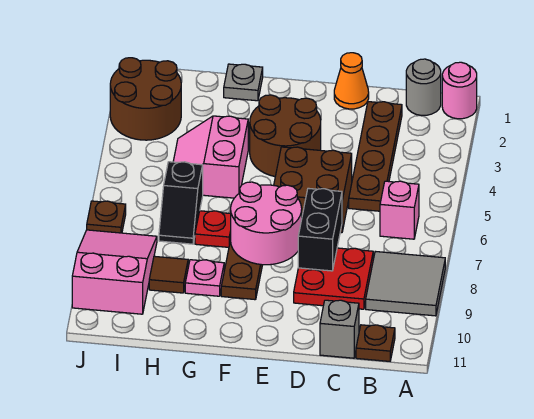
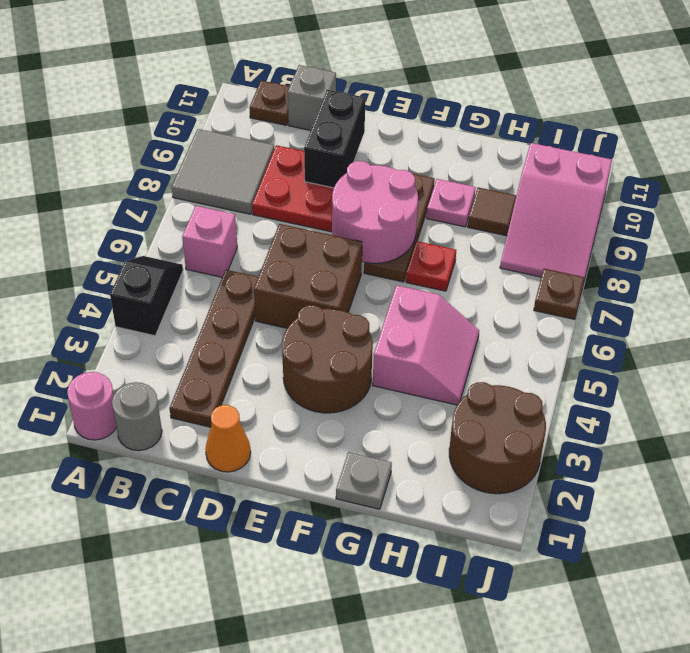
black 1x2 brick [298,188,342,271] -> black 1x2 brick moved to [304,90,365,188]
black 1x2 slope [159,162,203,244] -> black 1x2 slope moved to [110,256,183,336]

